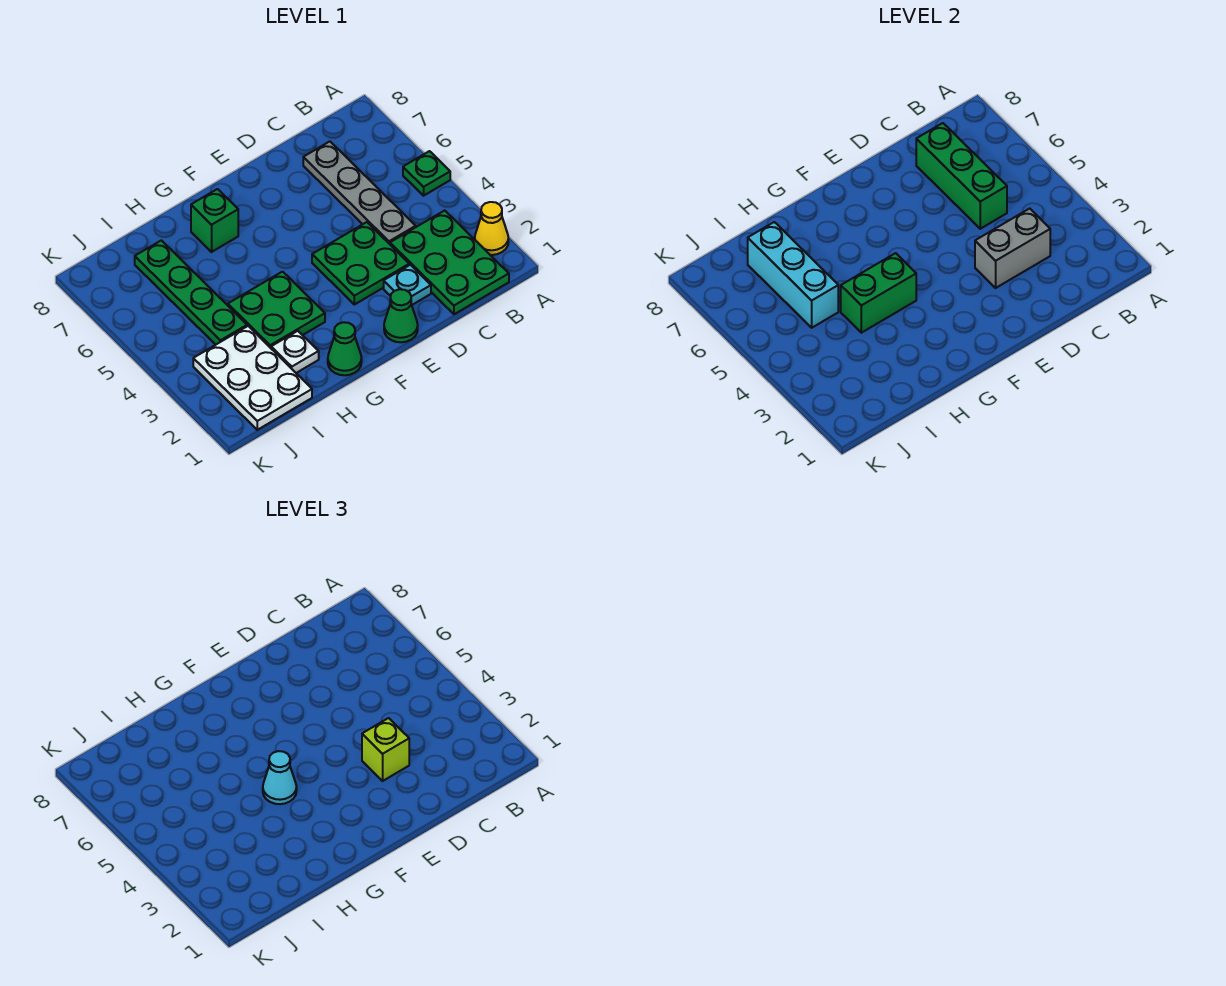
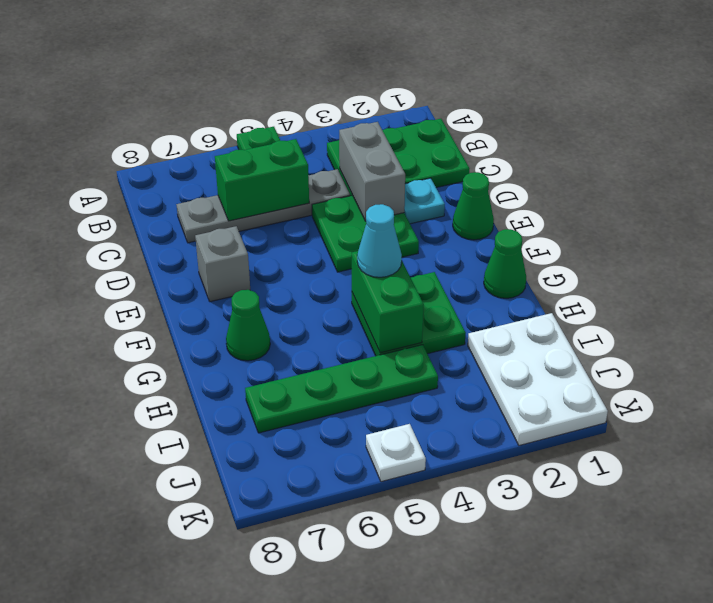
yellow 1x1 cone [475,202,508,255] -> none
green 1x3 brick [916,123,1007,229] -> green 1x2 brick [215,139,309,221]
lime 1x1 brick [362,718,409,781] -> none
none -> grey 1x1 brick [195,226,250,302]
green 1x1 brick [191,189,238,252] -> green 1x1 cone [226,290,270,361]
white 1x1 plate [271,331,319,373] -> white 1x1 plate moved to [366,424,426,482]
white 2x3 plate [193,326,312,430] -> white 2x3 plate turned to [468,313,608,445]
cyan 1x3 brick [748,222,838,328] -> none

